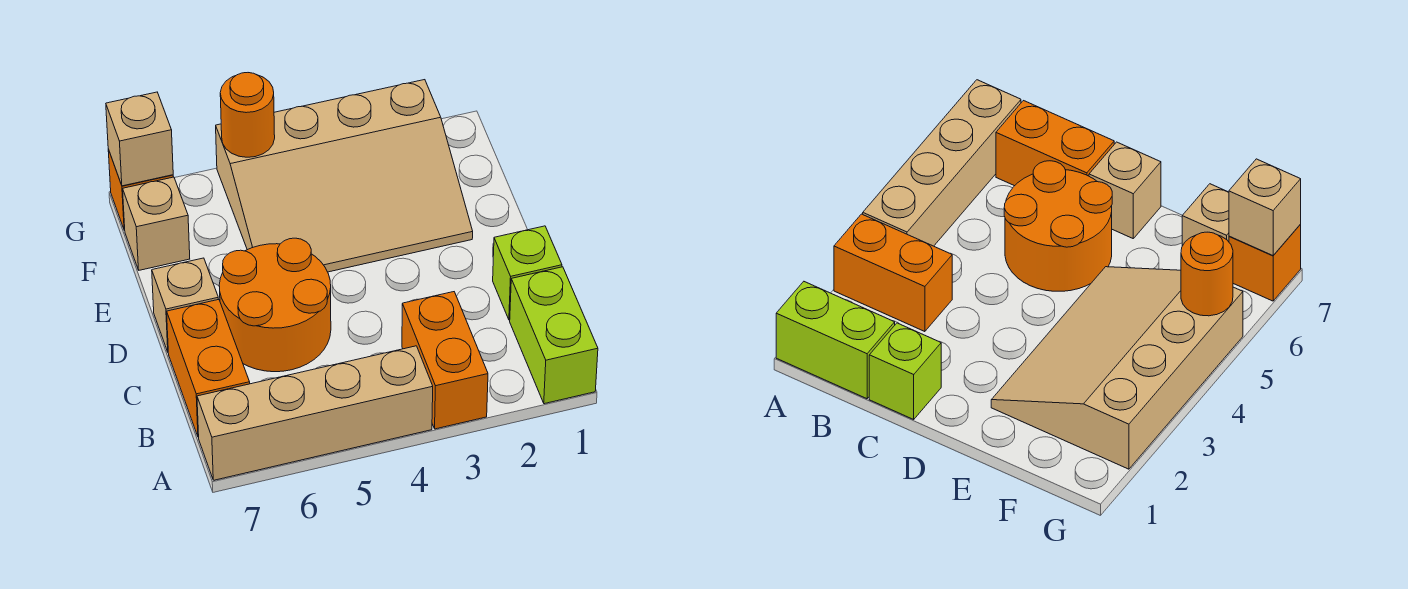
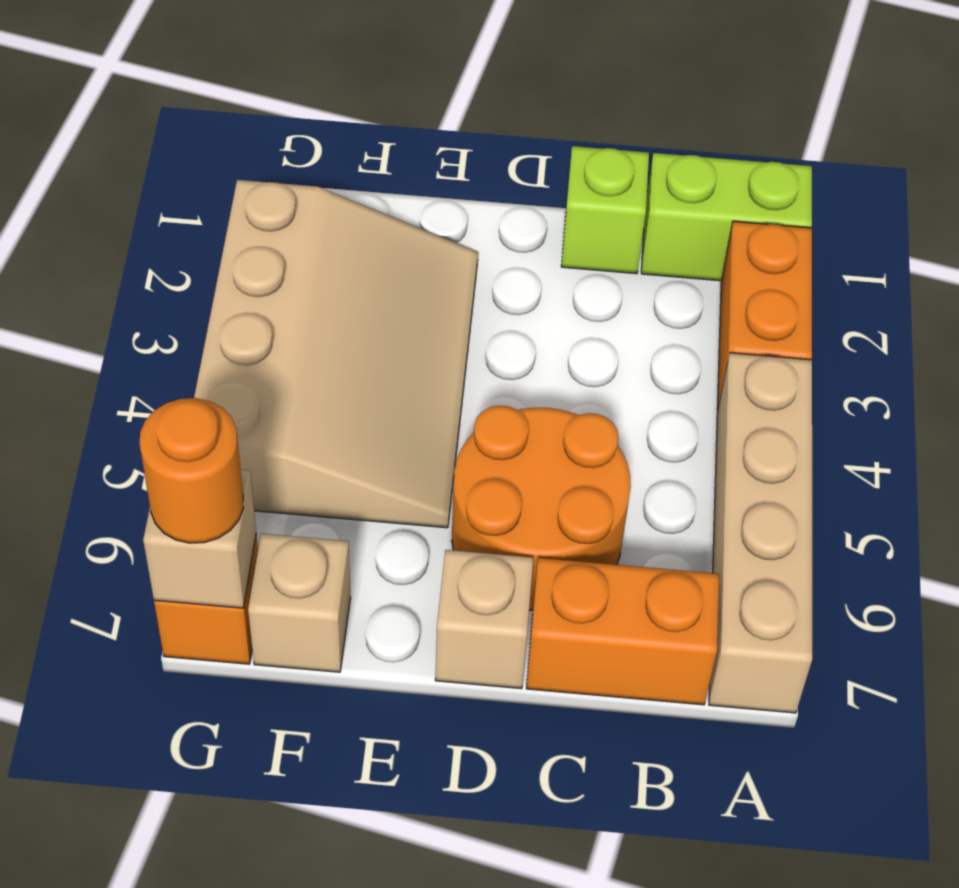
orange 1x2 brick [402,292,488,429] -> orange 1x2 brick turned to [717,221,812,410]
orange 1x1 round brick [220,73,275,157] -> orange 1x1 round brick moved to [140,398,243,543]

